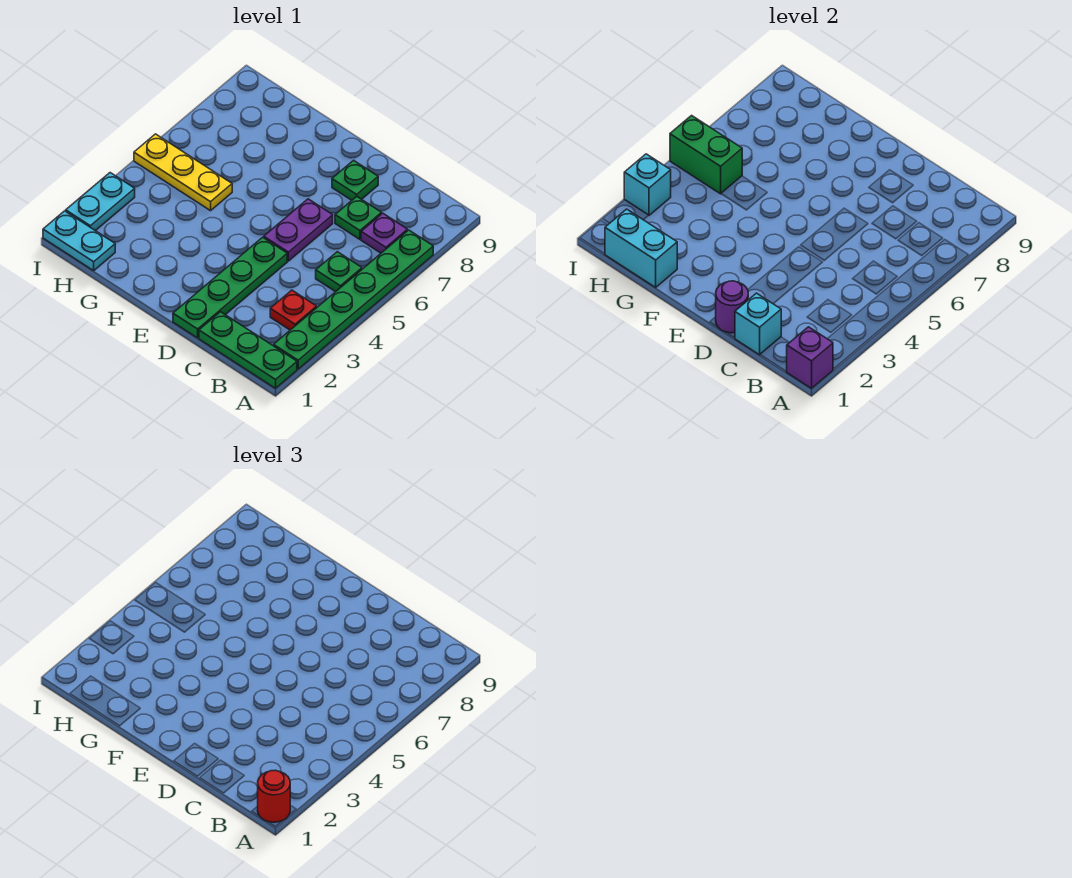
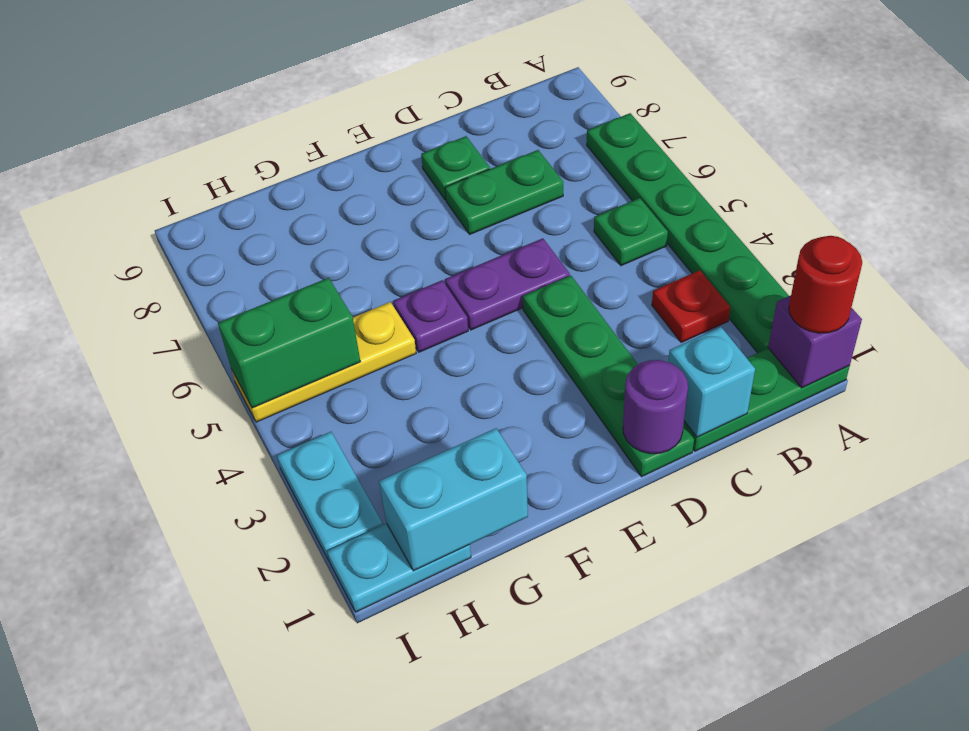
purple 1x1 plate [361,213,407,253] -> purple 1x1 plate moved to [393,280,468,352]
green 1x1 plate [335,197,382,239] -> green 1x2 plate [445,150,563,234]
purple 1x2 plate [264,199,333,261] -> purple 1x2 plate turned to [445,238,570,330]
cyan 1x1 brick [624,154,671,215] -> none

